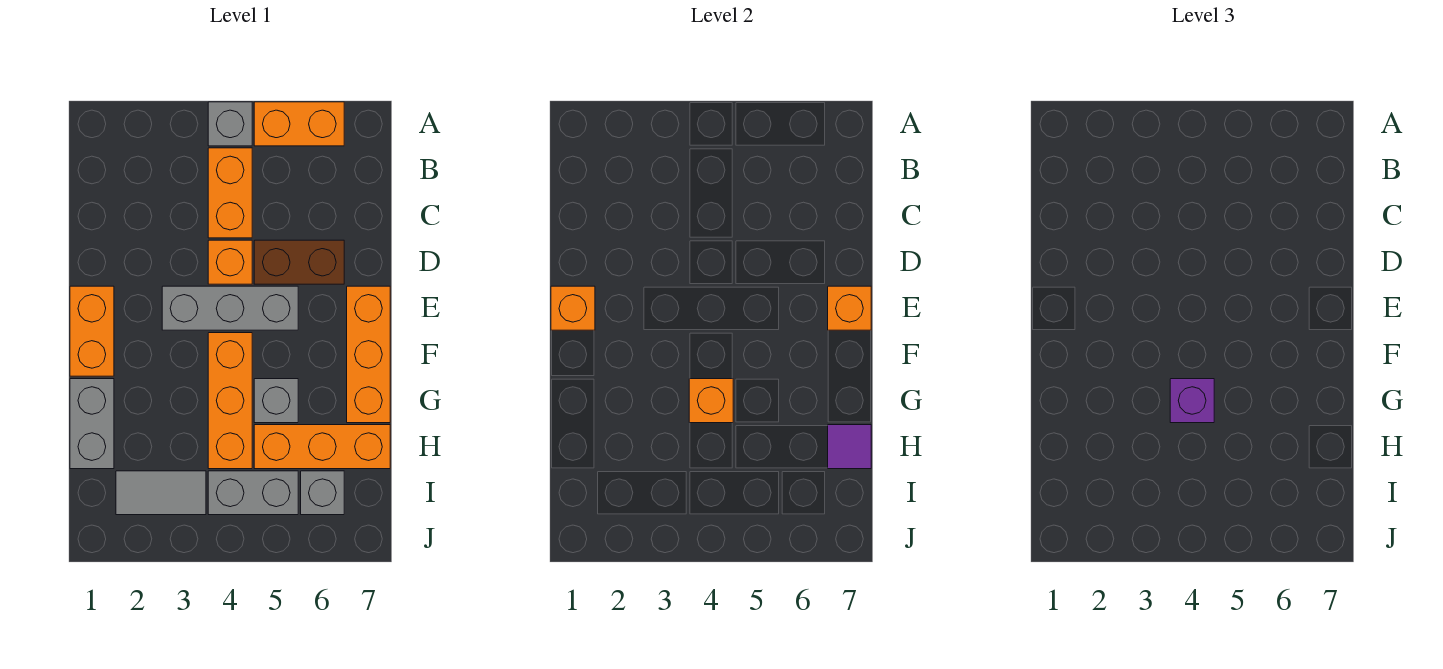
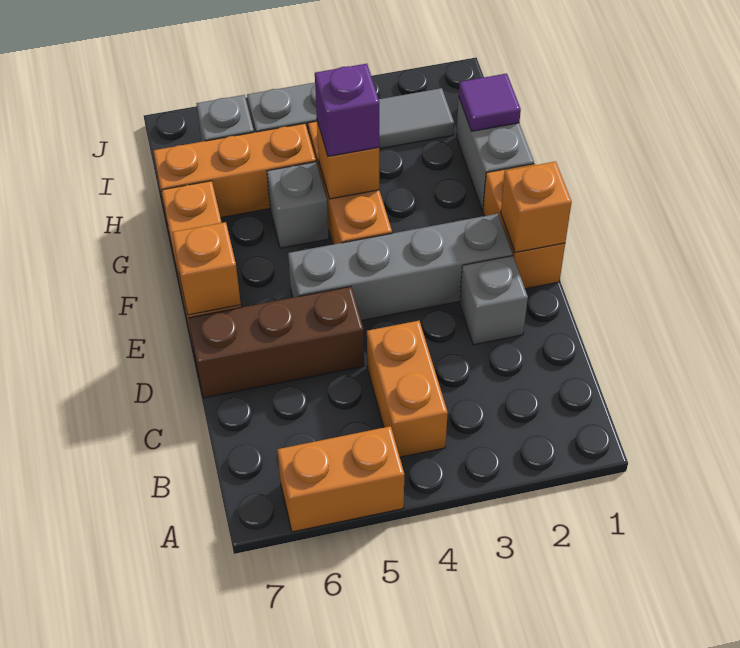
grey 1x1 brick [208,102,252,146] -> grey 1x1 brick moved to [460,256,528,345]
orange 1x1 brick [208,240,252,284] -> none
brown 1x2 brick [254,240,344,284] -> brown 1x3 brick [188,287,364,398]
grey 1x3 brick [162,286,298,330] -> grey 1x4 brick [288,214,512,321]
purple 1x1 tile [828,425,871,469] -> purple 1x1 tile moved to [459,74,521,131]

